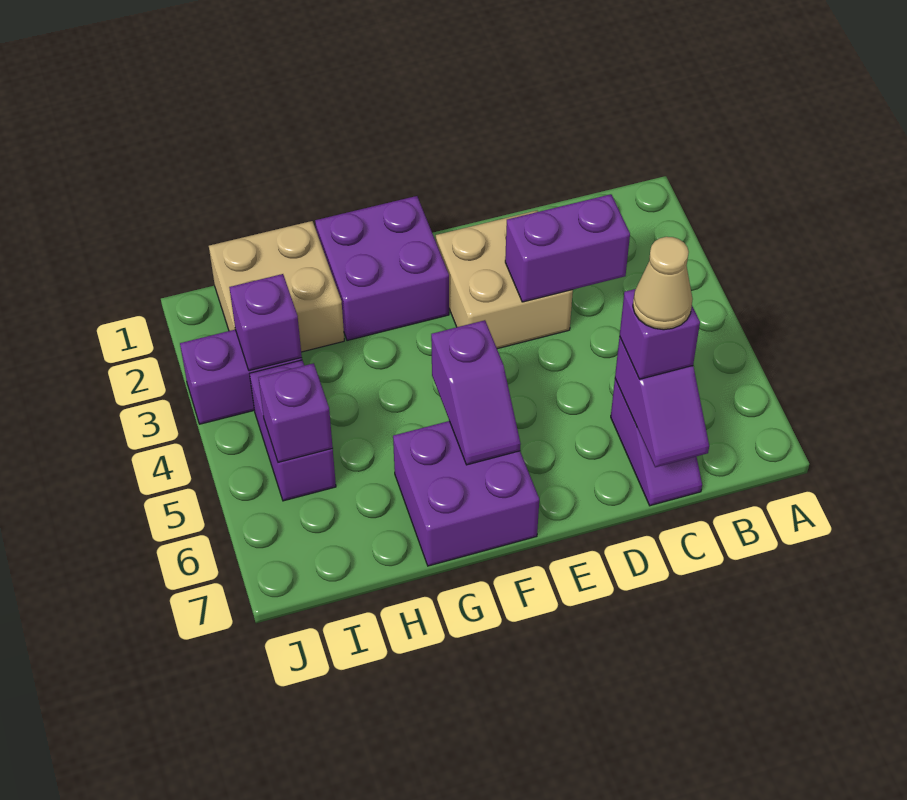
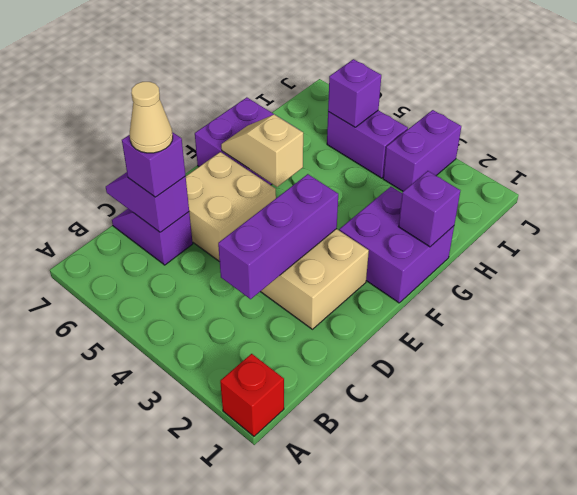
none -> red 1x1 brick [220,354,284,436]
purple 1x2 brick [505,194,630,302] -> purple 1x3 brick [218,174,338,299]
purple 1x2 slope [431,320,521,465] -> tan 1x2 slope [221,114,303,187]
tan 2x2 brick [209,221,344,352] -> tan 2x2 brick moved to [186,152,276,262]
purple 1x1 brick [229,274,302,371] -> purple 1x1 brick moved to [399,171,460,247]

